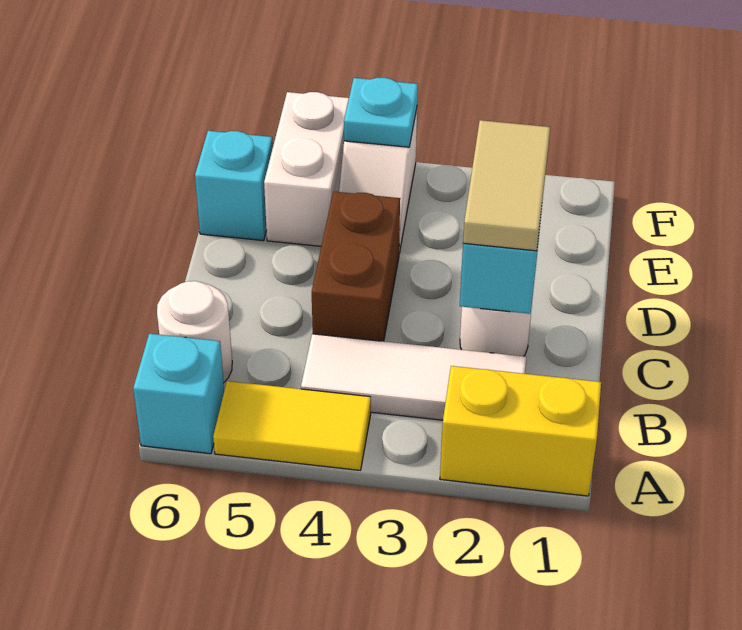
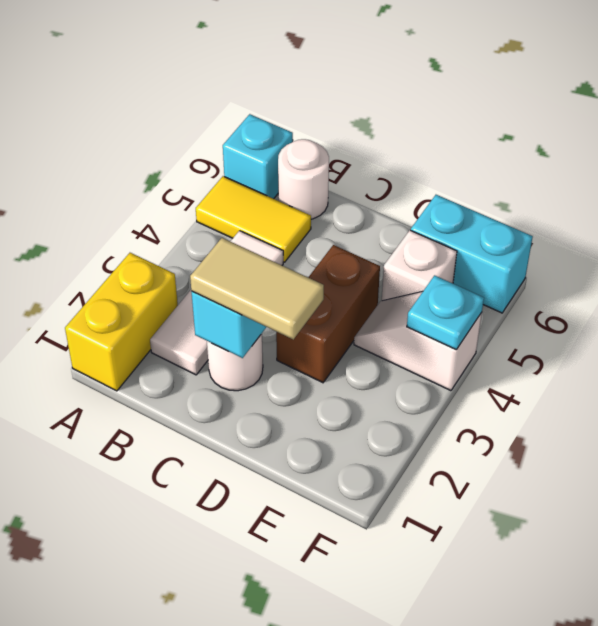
yellow 1x2 tile [213,381,371,470] -> yellow 1x2 tile turned to [196,176,311,262]
brown 1x2 brick [312,192,400,341] -> brown 1x2 brick turned to [276,245,380,383]
white 1x2 brick [264,92,349,246] -> white 1x1 brick [382,230,457,301]
cyan 1x1 brick [195,131,273,241] -> cyan 1x2 brick [411,195,533,313]

